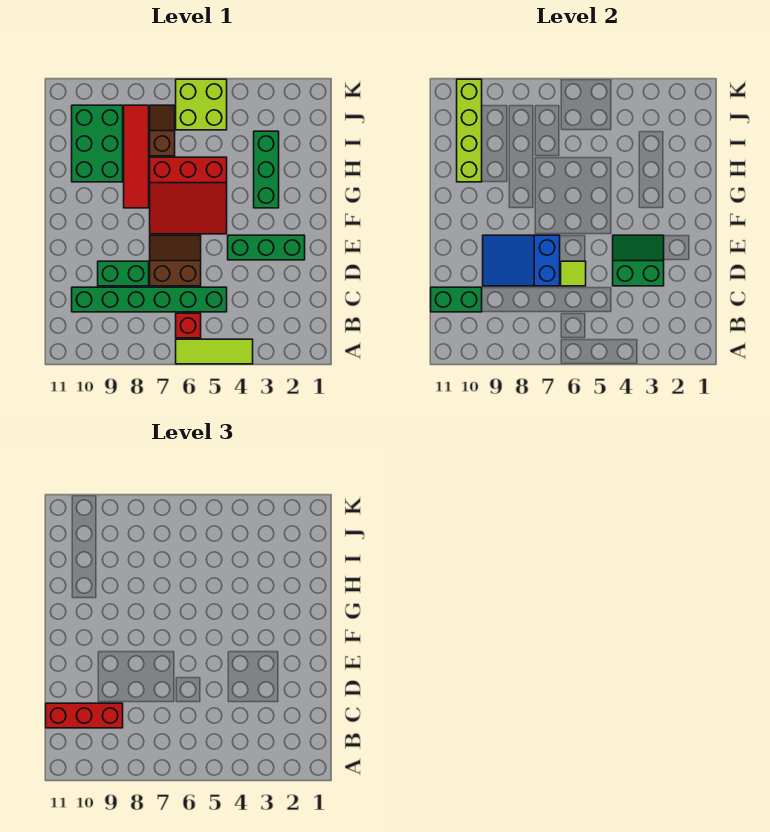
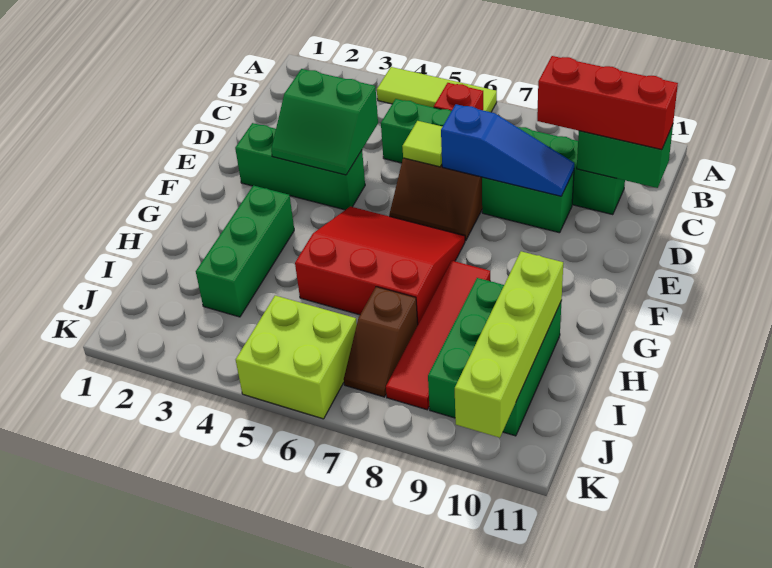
blue 2x3 slope [483,235,560,286] -> blue 1x3 slope [441,104,574,196]

